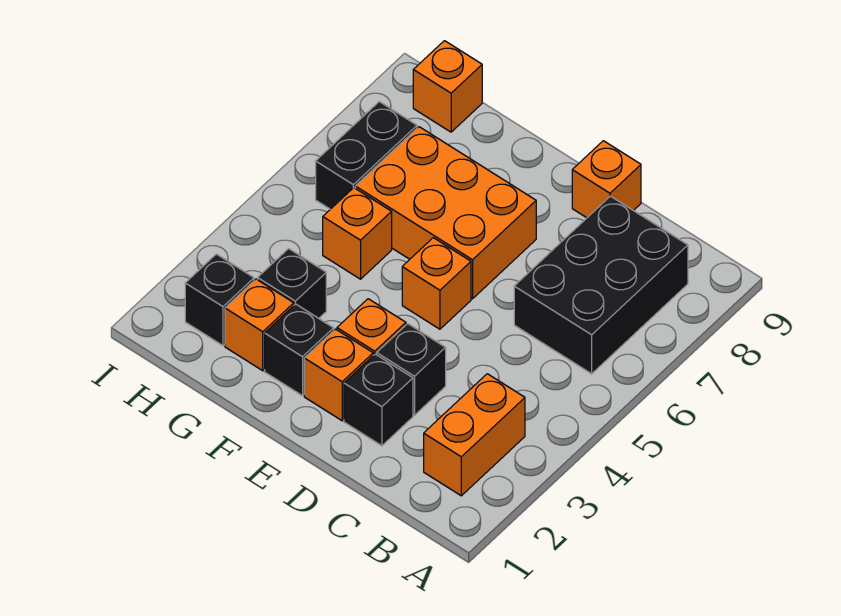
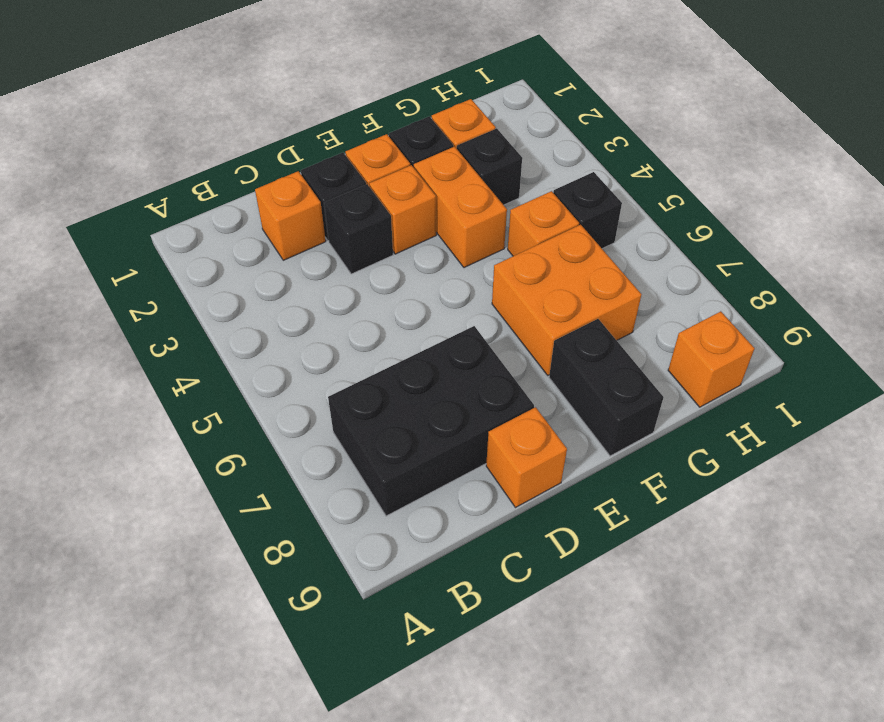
orange 1x2 brick [424,374,525,496] -> orange 1x2 brick moved to [414,147,507,268]
black 2x3 brick [514,196,688,374] -> black 2x3 brick turned to [328,326,534,516]
orange 1x1 brick [402,238,471,329] -> orange 1x1 brick moved to [255,171,326,260]
orange 2x3 brick [355,127,536,299] -> orange 2x2 brick [492,225,641,375]
black 1x1 brick [185,254,254,346] -> black 1x1 brick moved to [553,172,622,249]
black 1x2 brick [316,102,417,209] -> black 1x2 brick moved to [549,319,664,456]

